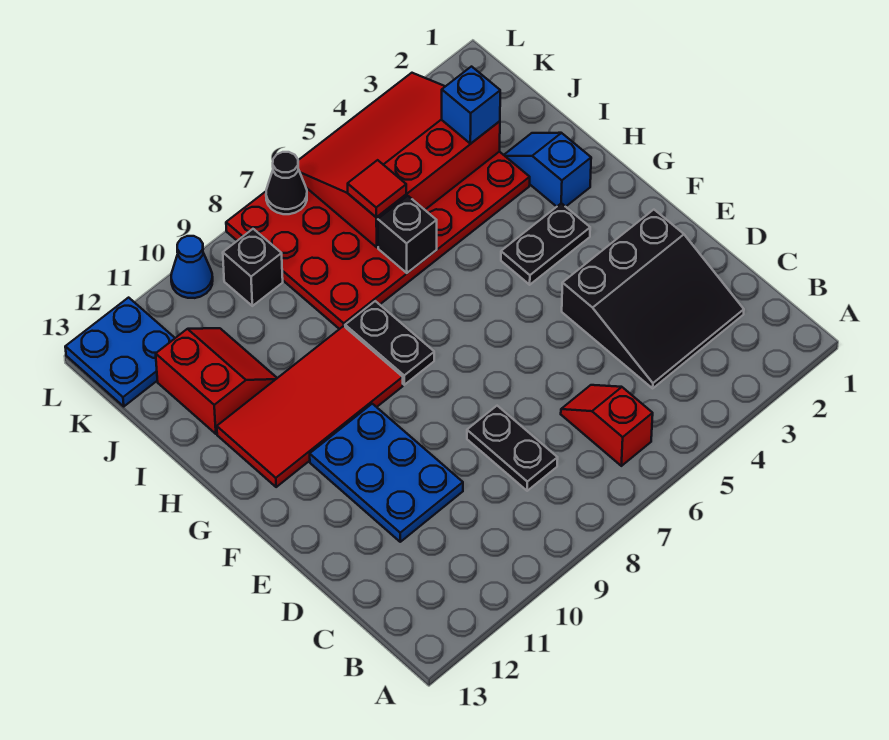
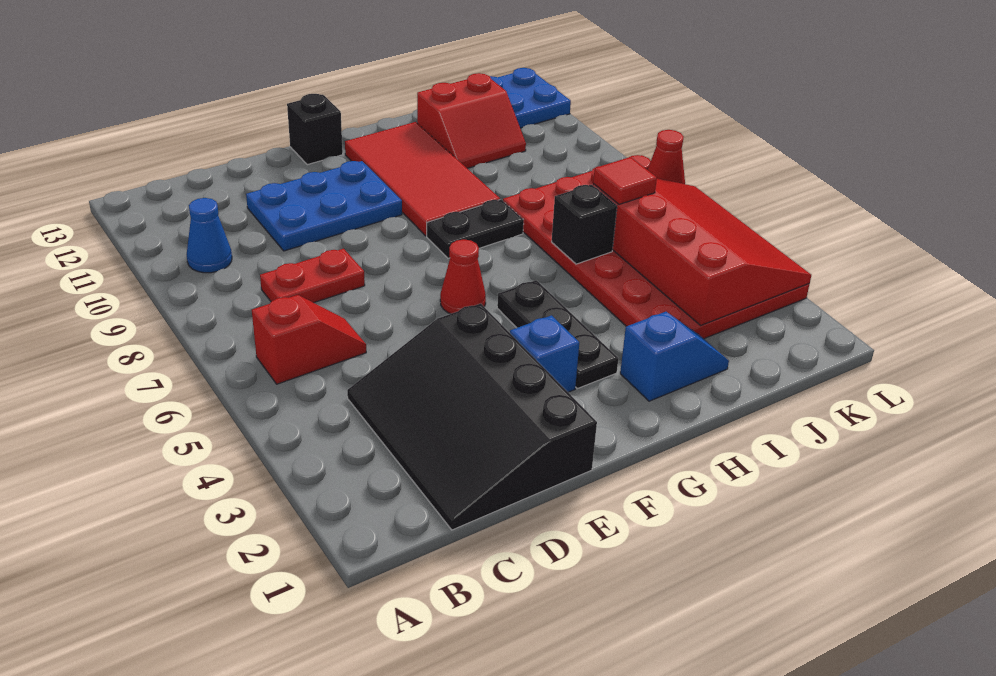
black 3x3 slope [562,210,744,388] -> black 3x4 slope [347,303,597,530]
black 1x2 plate [467,406,558,491] -> red 1x2 plate [260,249,365,303]
none -> red 1x1 cone [440,239,486,314]
black 1x2 plate [501,203,590,285] -> black 1x3 plate [497,280,618,389]
blue 1x1 brick [442,67,500,144] -> blue 1x1 brick moved to [510,315,579,392]
black 1x1 brick [223,229,283,306] -> black 1x1 brick moved to [287,94,343,165]
black 1x1 cone [266,152,307,214] -> red 1x1 cone [648,130,685,184]
blue 1x1 cone [171,236,213,298] -> blue 1x1 cone moved to [187,198,232,273]

